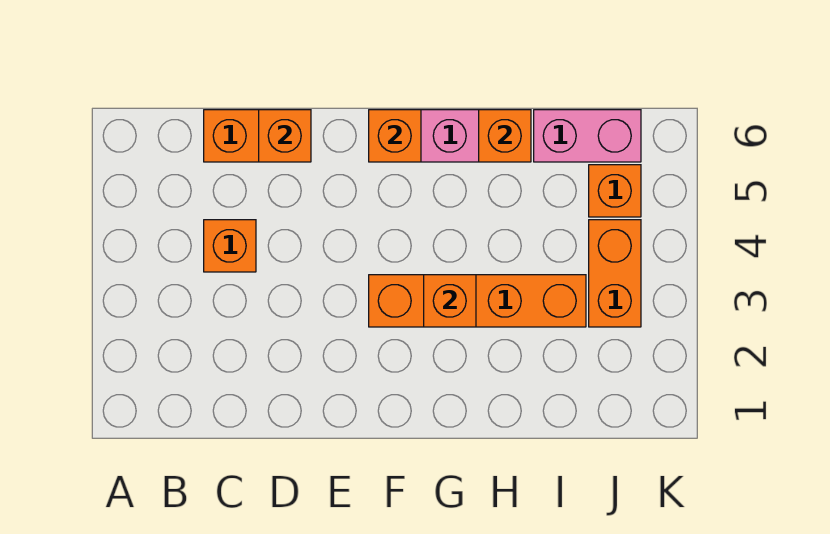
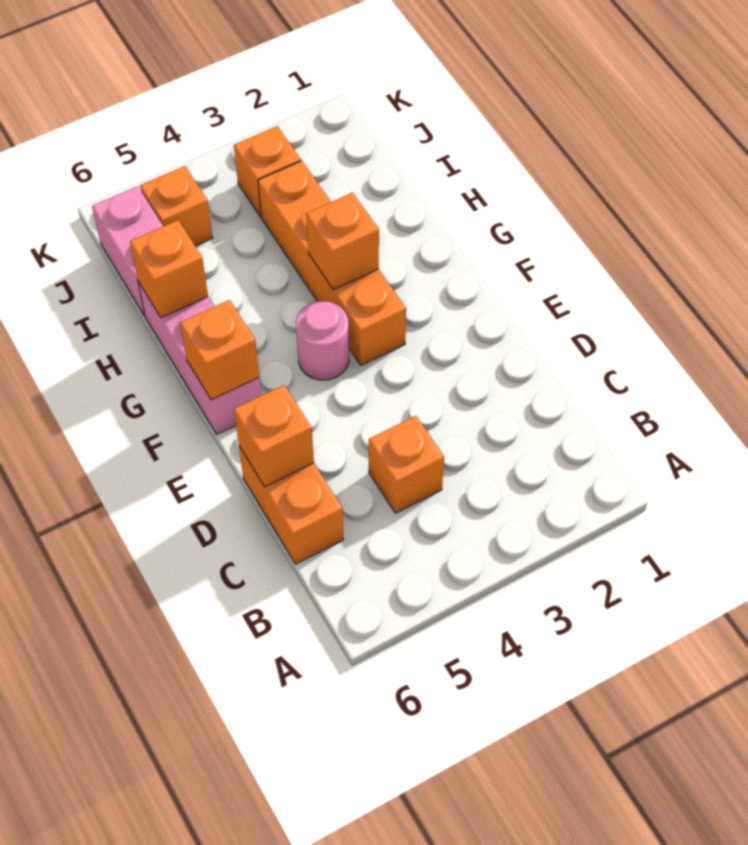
none -> pink 1x1 round brick [296,301,349,380]
orange 1x2 brick [589,220,641,327] -> orange 1x1 brick [234,126,301,217]

